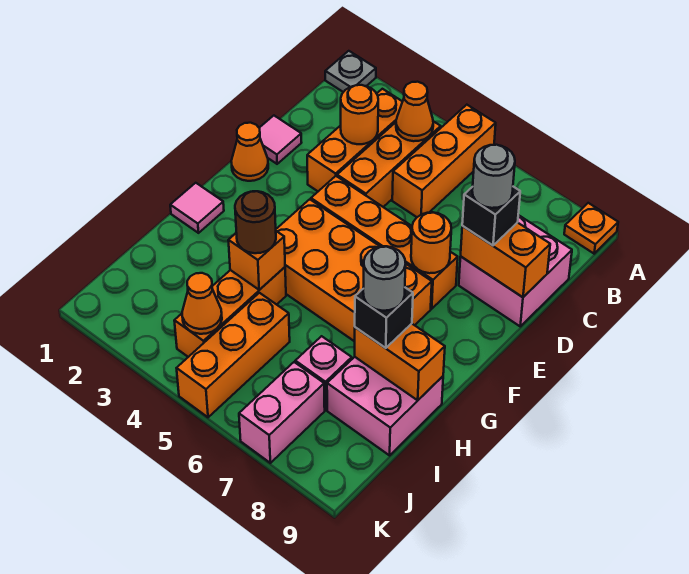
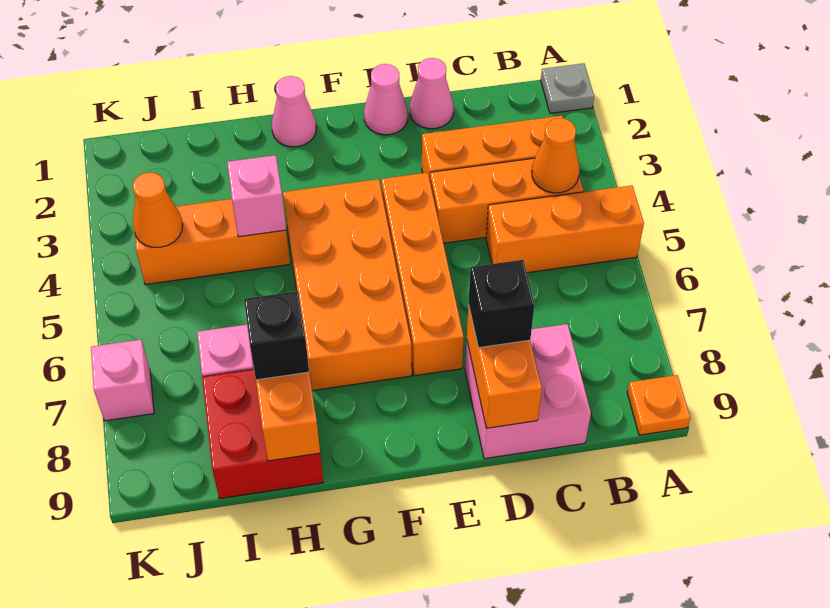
orange 1x1 round brick [341,85,378,144] -> none
pink 1x1 tile [260,116,302,164] -> pink 1x1 cone [410,58,453,129]
grey 1x1 round brick [472,145,515,208] -> none
orange 1x1 cone [231,123,268,181] -> pink 1x1 cone [364,64,408,135]
orange 1x1 round brick [411,212,451,273] -> none
pink 1x1 tile [170,183,224,233] -> pink 1x1 cone [272,76,316,147]
orange 1x1 brick [228,231,285,290] -> pink 1x1 brick [227,155,286,237]
brown 1x1 round brick [235,191,276,253] -> none
pink 2x2 brick [327,357,443,455] -> red 2x2 brick [202,369,323,499]
grey 1x1 round brick [363,246,406,311] -> none
orange 1x3 brick [177,293,290,417] -> none
pink 1x2 brick [239,362,325,463] -> pink 1x1 brick [91,340,154,421]

